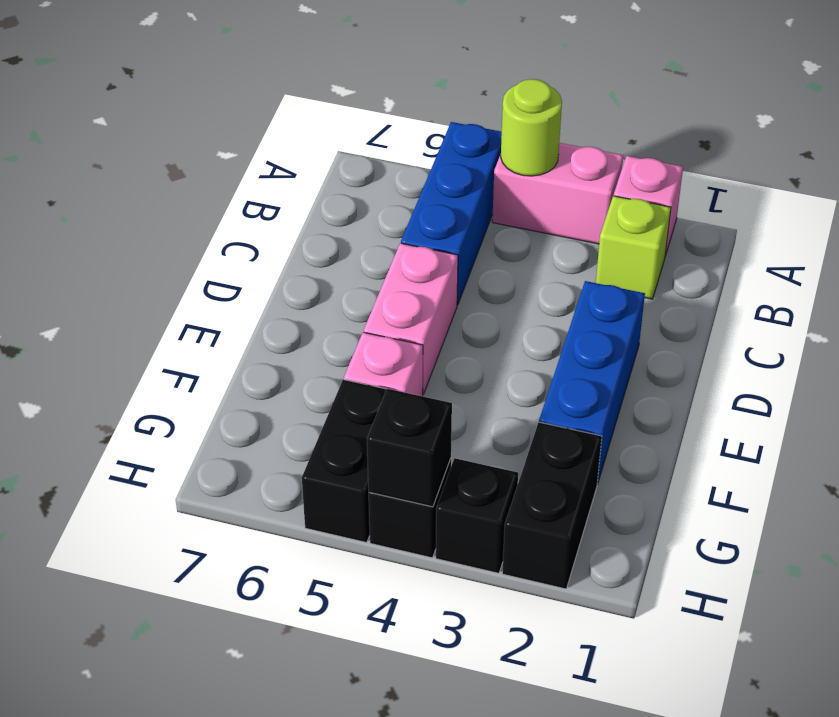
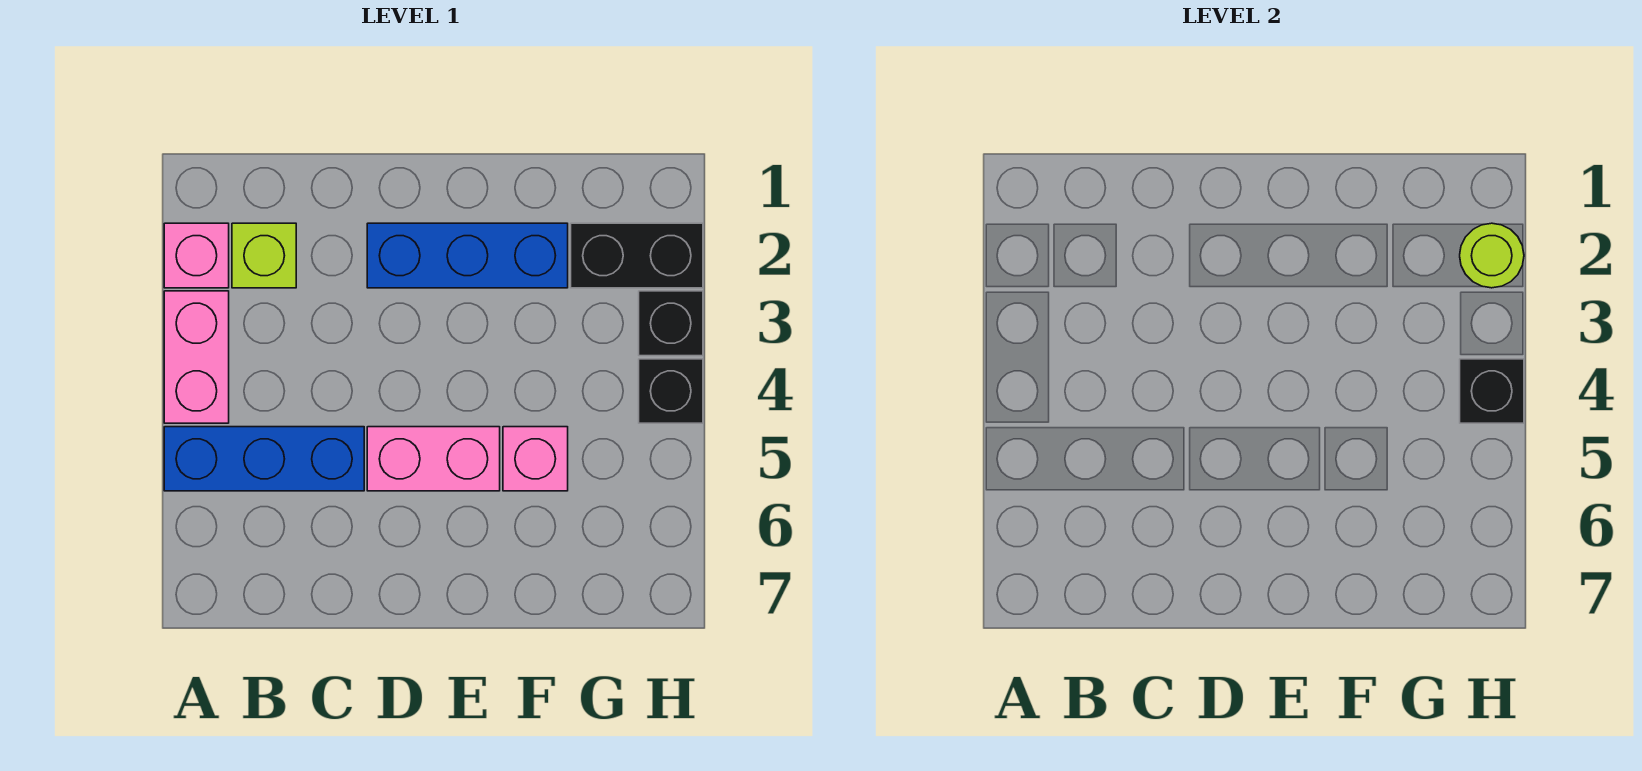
lime 1x1 round brick [501,79,562,176] -> lime 1x1 round brick moved to [1460,223,1524,288]
black 1x2 brick [302,380,387,543] -> none

